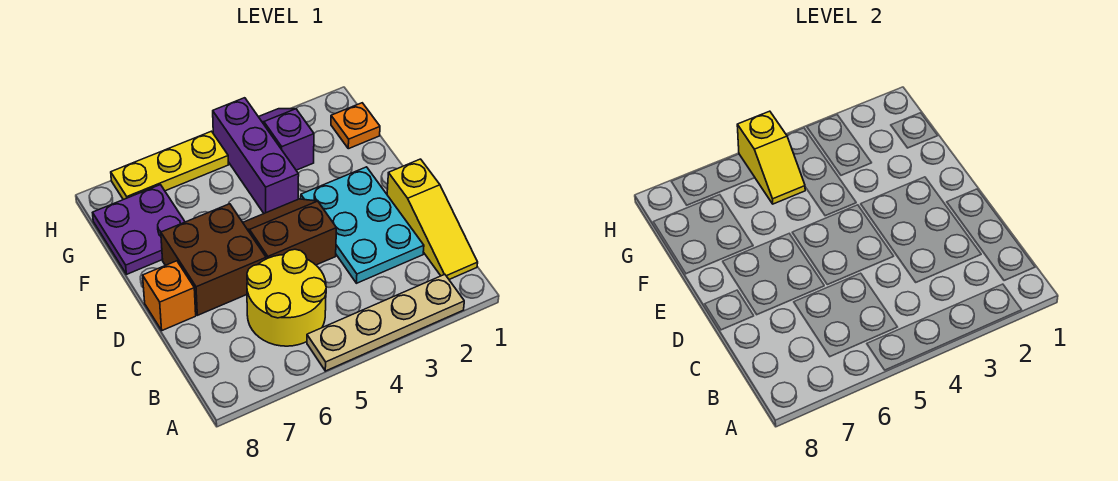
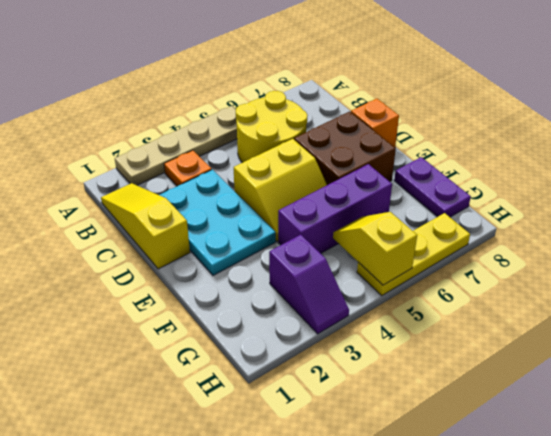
brown 2x2 slope [243,199,336,265] -> yellow 2x2 slope [234,139,327,241]
purple 1x3 brick [213,98,299,213] -> purple 1x3 brick turned to [278,164,392,253]
purple 2x2 plate [93,185,185,274] -> purple 1x2 plate [394,157,471,217]
orange 1x1 plate [331,103,380,149] -> orange 1x1 plate moved to [164,150,212,186]

